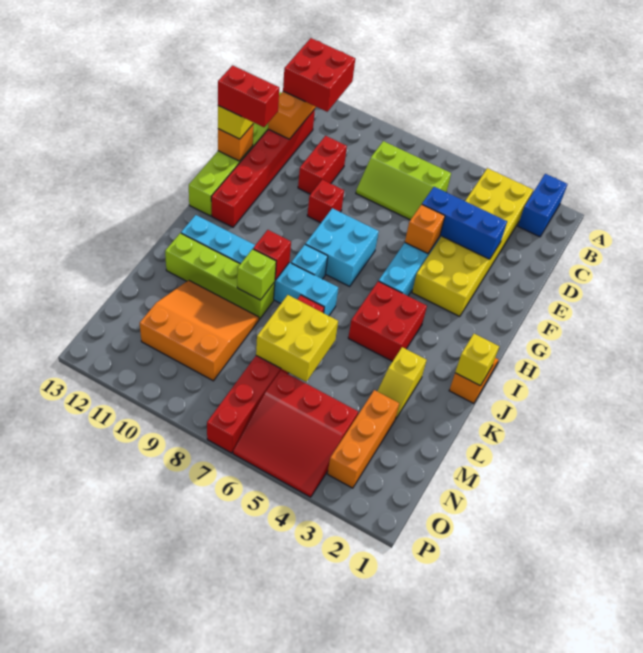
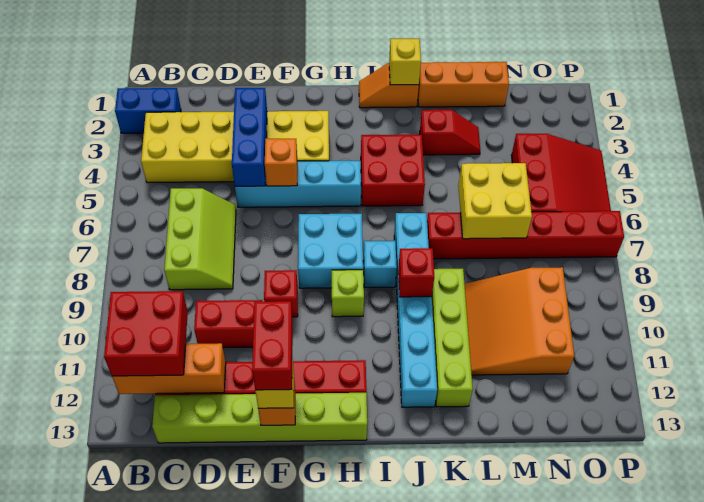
yellow 1x2 slope [377,347,426,418] -> red 1x2 slope [420,110,480,155]
lime 1x1 brick [237,249,276,300] -> lime 1x1 brick moved to [332,270,364,317]
orange 1x3 brick [328,390,399,488] -> orange 1x3 brick moved to [418,62,509,107]

